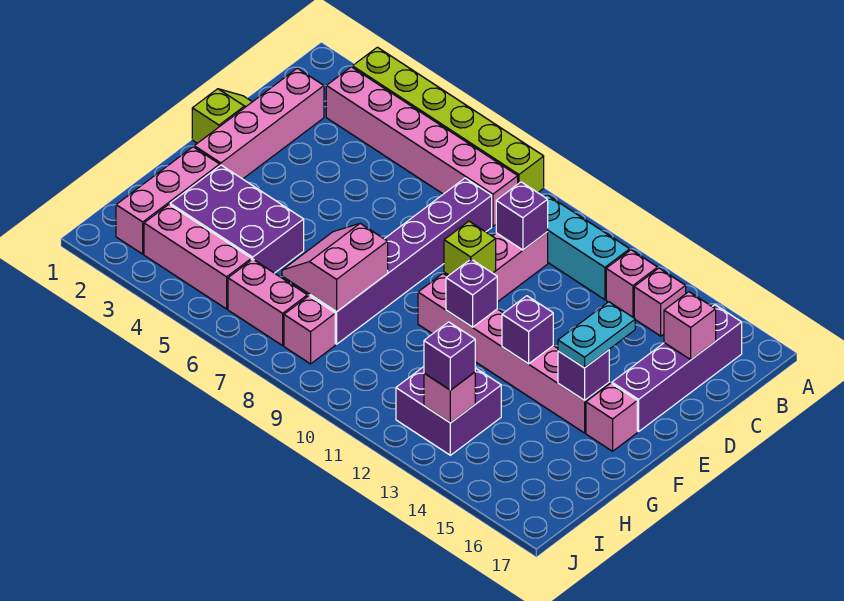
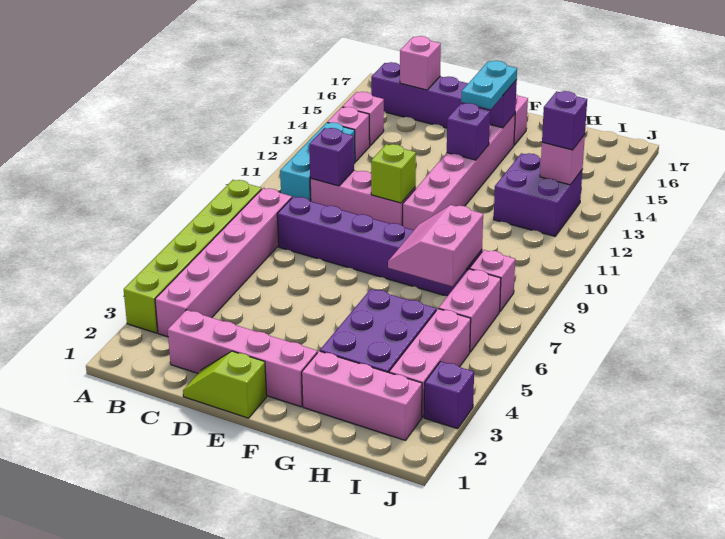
cyan 1x2 plate [558,302,635,368] -> cyan 1x2 plate turned to [461,61,517,109]
purple 1x1 brick [446,259,497,327] -> purple 1x1 brick moved to [424,361,474,429]
pink 2x2 slope [282,223,388,312] -> pink 2x2 slope turned to [388,205,483,287]

